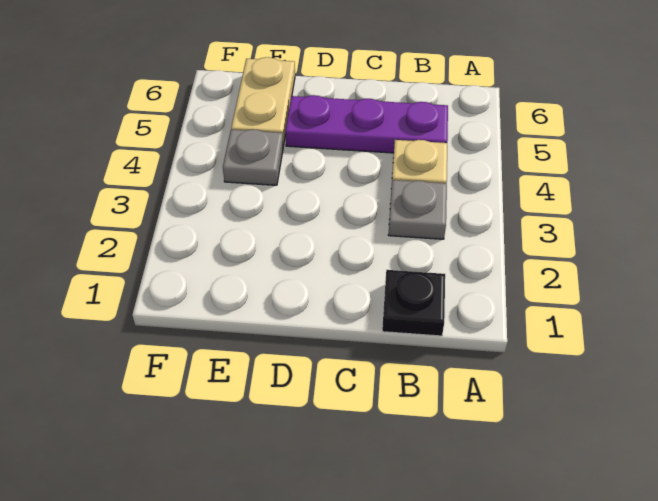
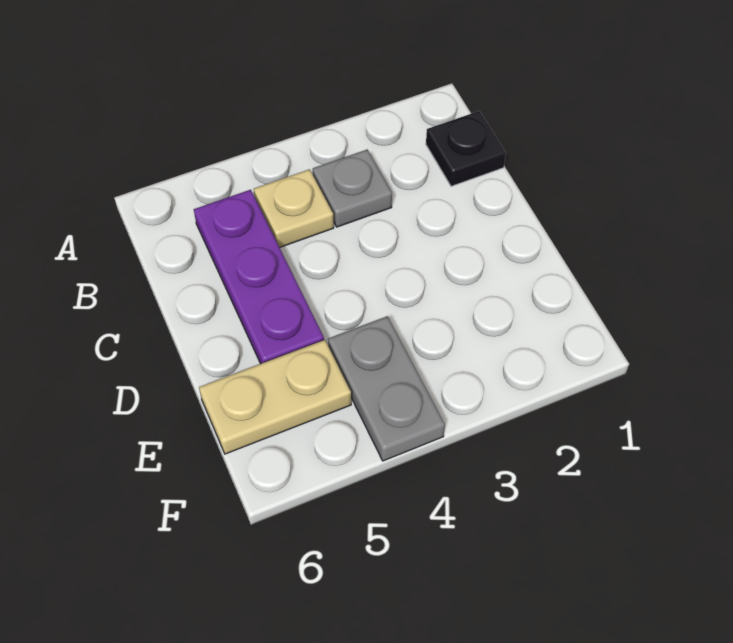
grey 1x1 plate [223,129,283,185] -> grey 1x2 plate [328,316,445,461]

